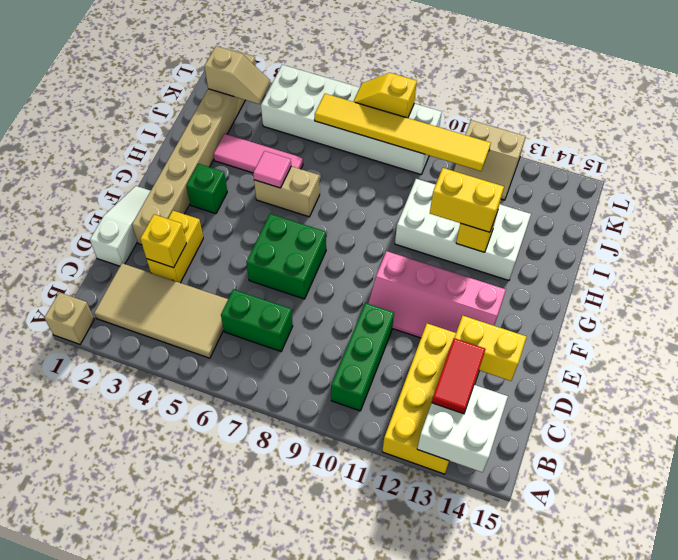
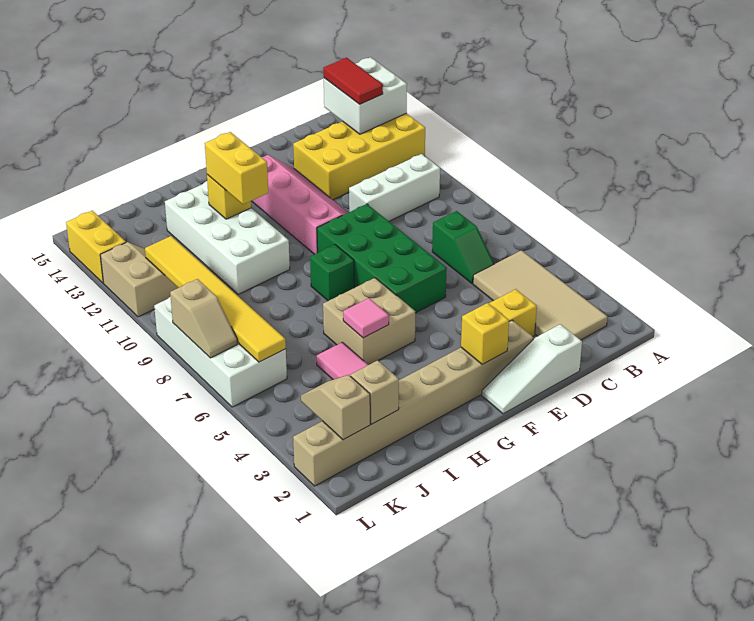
tan 1x1 brick [44,292,94,344] -> tan 1x1 brick moved to [351,360,399,424]
green 1x3 brick [331,303,394,411] -> white 1x3 brick [349,154,440,221]
red 1x2 tile [432,338,485,414] -> red 1x2 tile turned to [323,58,383,104]
green 1x2 brick [221,289,293,351] -> green 1x2 slope [432,211,494,283]
yellow 1x1 brick [140,215,186,268] -> yellow 1x1 brick moved to [461,303,509,365]
yellow 1x2 brick [455,316,526,381] -> yellow 1x2 brick moved to [66,211,126,283]
green 2x2 brick [246,214,326,299] -> green 2x4 brick [317,204,447,313]
green 1x1 brick [186,164,227,214] -> green 1x1 brick moved to [310,245,354,301]
tan 1x2 brick [254,166,320,217] -> tan 2x2 brick [323,278,415,365]
white 2x6 brick [261,65,442,174] -> white 2x4 brick [154,297,287,407]
yellow 1x2 slope [353,73,417,118] -> tan 1x2 slope [170,279,238,358]

